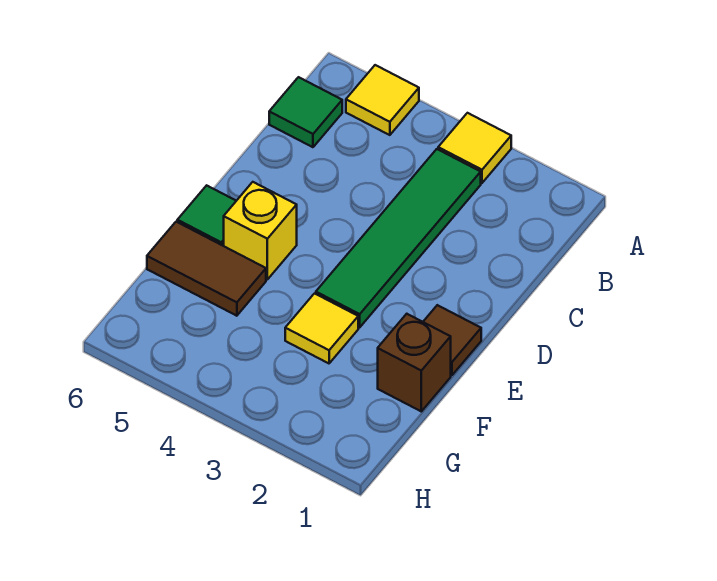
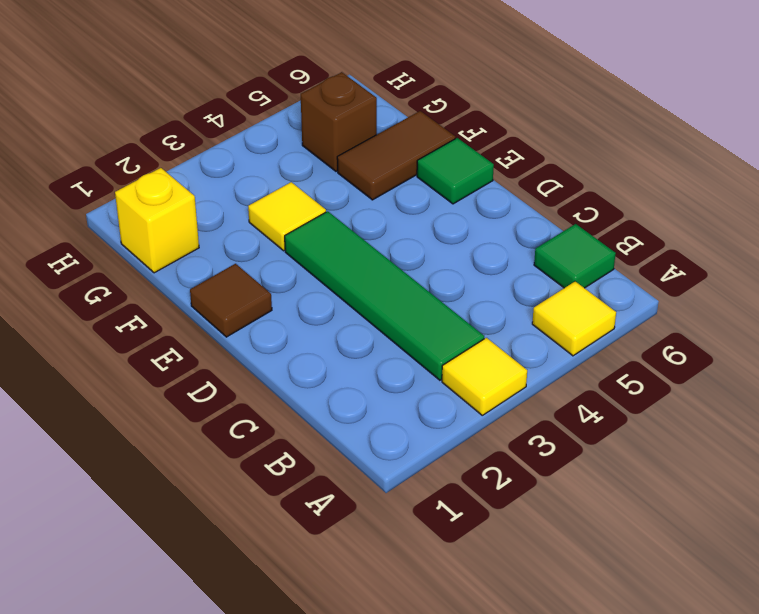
yellow 1x1 brick [224,182,297,279] -> yellow 1x1 brick moved to [115,168,199,273]
brown 1x1 brick [378,314,451,411] -> brown 1x1 brick moved to [301,72,377,171]

